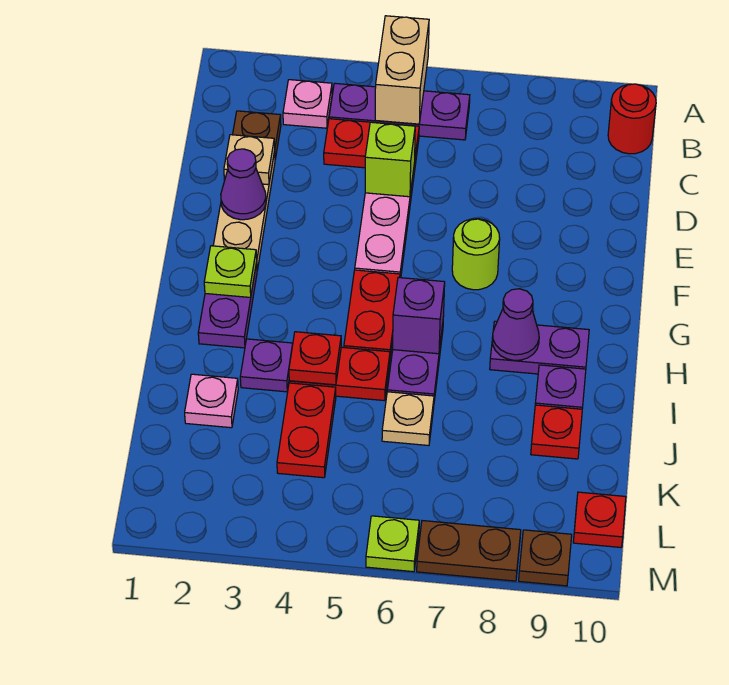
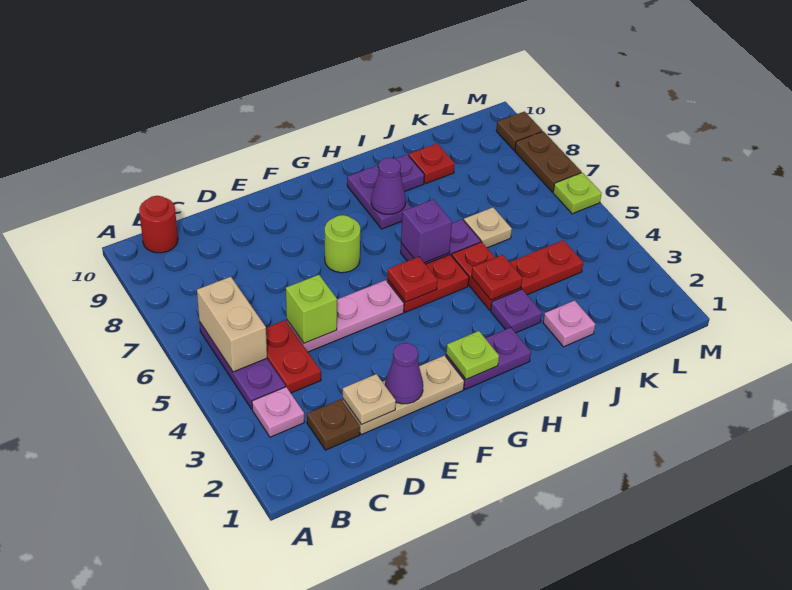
tan 1x2 brick [375,16,429,124] -> tan 1x2 brick turned to [197,277,267,372]
red 1x1 plate [573,492,626,547] -> red 1x1 plate moved to [387,257,437,302]

